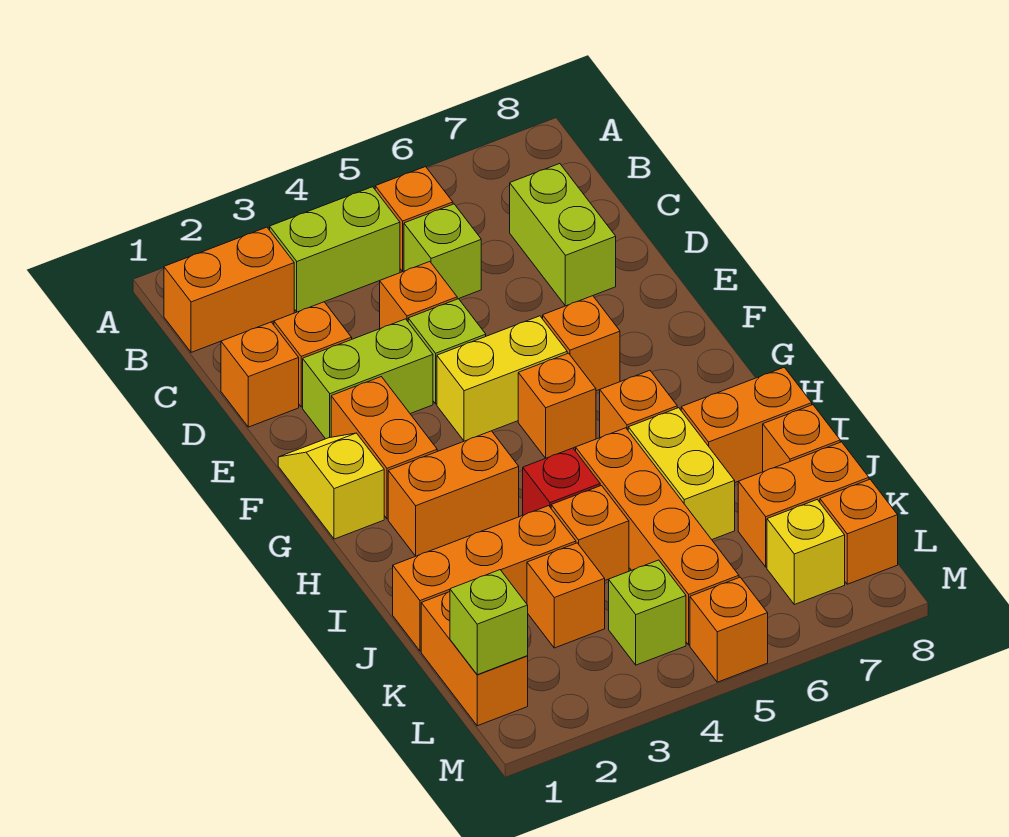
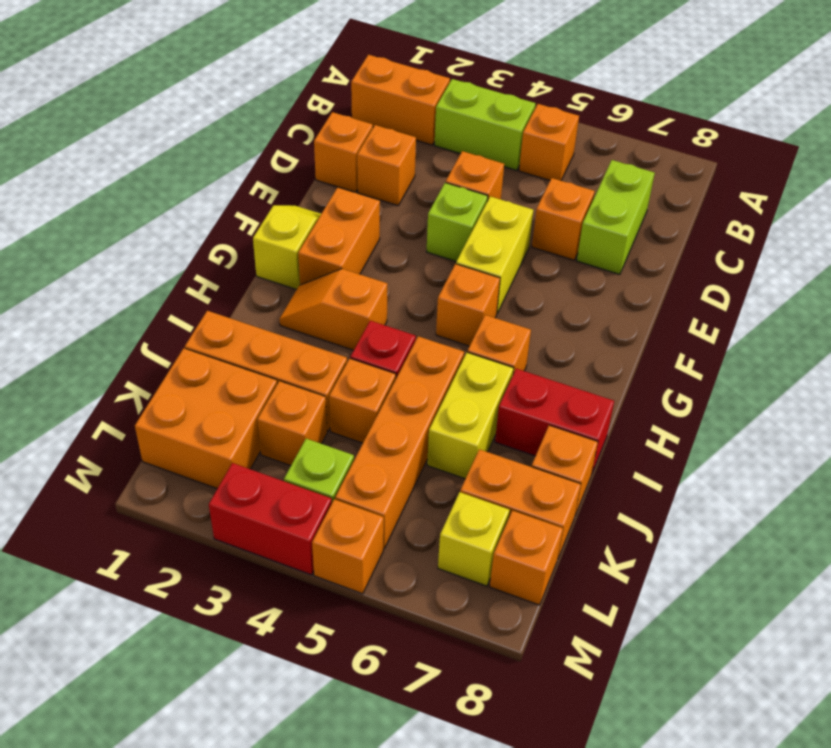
lime 1x1 brick [404,204,481,299] -> none
lime 1x2 brick [303,319,433,439] -> none
yellow 1x2 brick [437,316,567,441] -> yellow 1x2 brick turned to [456,196,533,313]
orange 1x1 brick [543,296,620,391] -> orange 1x1 brick moved to [532,178,595,260]
orange 1x2 brick [388,431,519,556] -> orange 1x2 slope [279,269,388,350]
orange 1x2 brick [681,367,812,482] -> red 1x2 brick [495,369,614,475]
orange 1x2 brick [421,592,528,726] -> orange 2x2 brick [135,348,277,489]
lime 1x1 brick [450,570,528,675] -> none
none -> red 1x2 brick [209,463,332,575]

